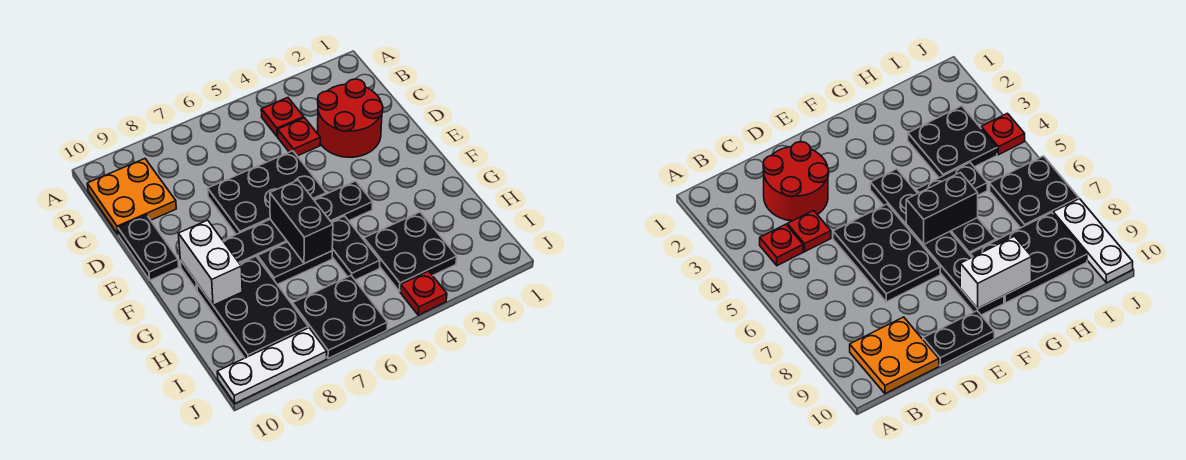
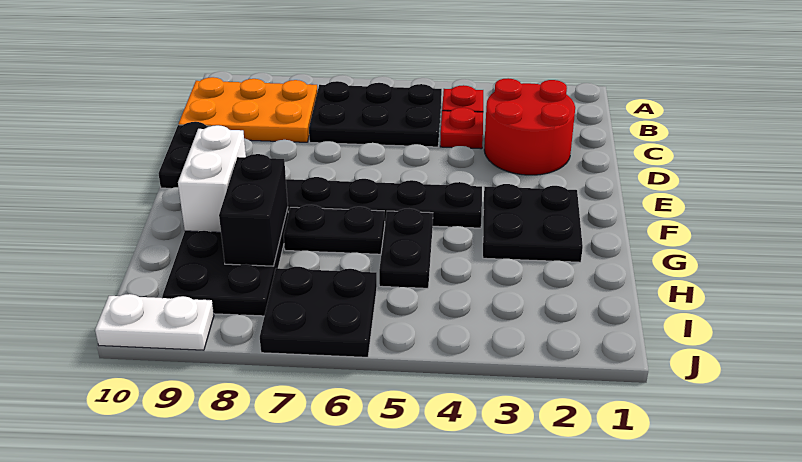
orange 2x2 plate [87,159,176,235] -> orange 2x3 plate [179,77,317,142]
black 2x3 plate [208,151,326,234] -> black 2x3 plate moved to [309,81,442,147]
black 1x2 brick [270,180,333,264] -> black 1x2 brick moved to [219,154,288,266]
black 2x2 plate [364,212,457,291] -> black 2x2 plate moved to [483,184,583,262]
red 1x1 plate [400,271,447,315] -> none
white 1x3 plate [217,328,327,403] -> white 1x2 plate [95,294,214,350]

